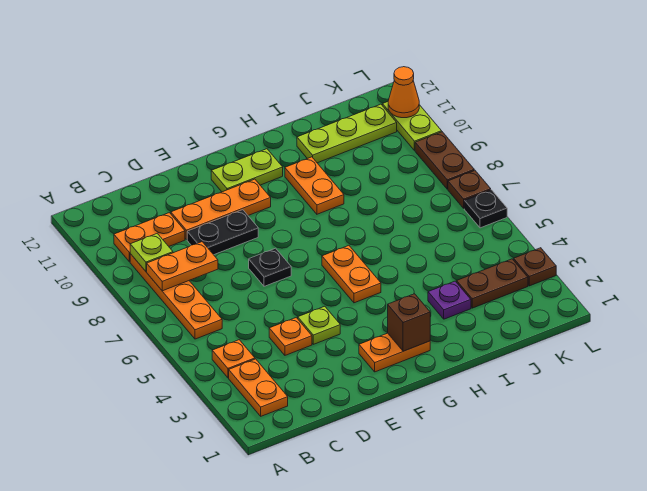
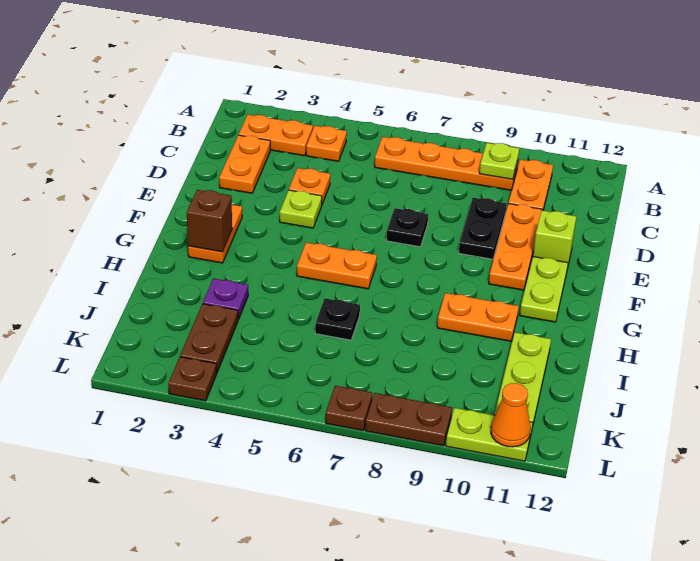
orange 1x2 plate [147,242,218,291] -> orange 1x2 plate moved to [219,135,270,193]
none -> lime 1x1 brick [533,210,576,269]
black 1x1 plate [464,190,507,228] -> black 1x1 plate moved to [315,298,360,340]

